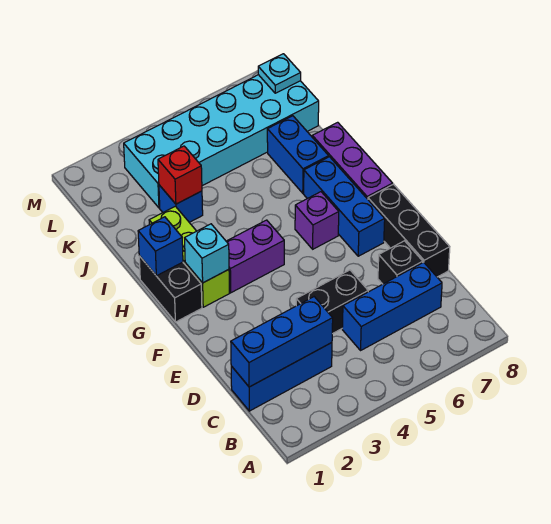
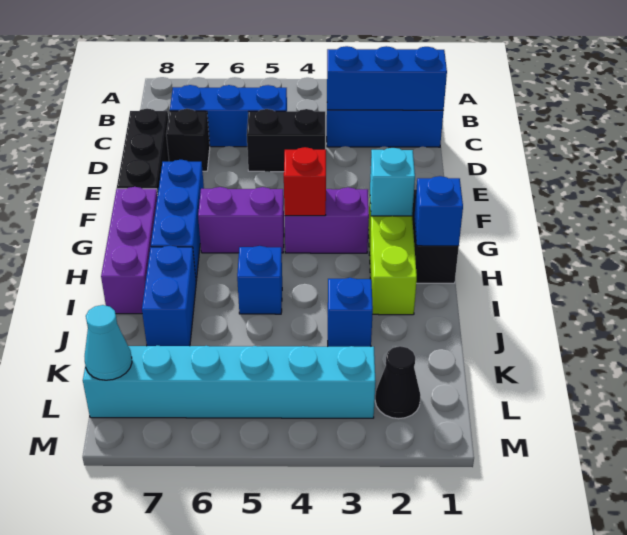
purple 1x1 brick [295,192,339,249] -> purple 1x2 brick [198,187,284,253]
none -> blue 1x1 brick [237,246,282,314]
red 1x1 brick [158,146,202,204] -> red 1x1 brick moved to [284,147,326,216]
cyan 2x6 brick [124,75,319,208] -> cyan 1x6 brick [83,346,376,418]
none -> black 1x1 cone [375,346,421,419]
cyan 1x1 plate [258,54,301,93] -> cyan 1x1 cone [85,305,132,380]

